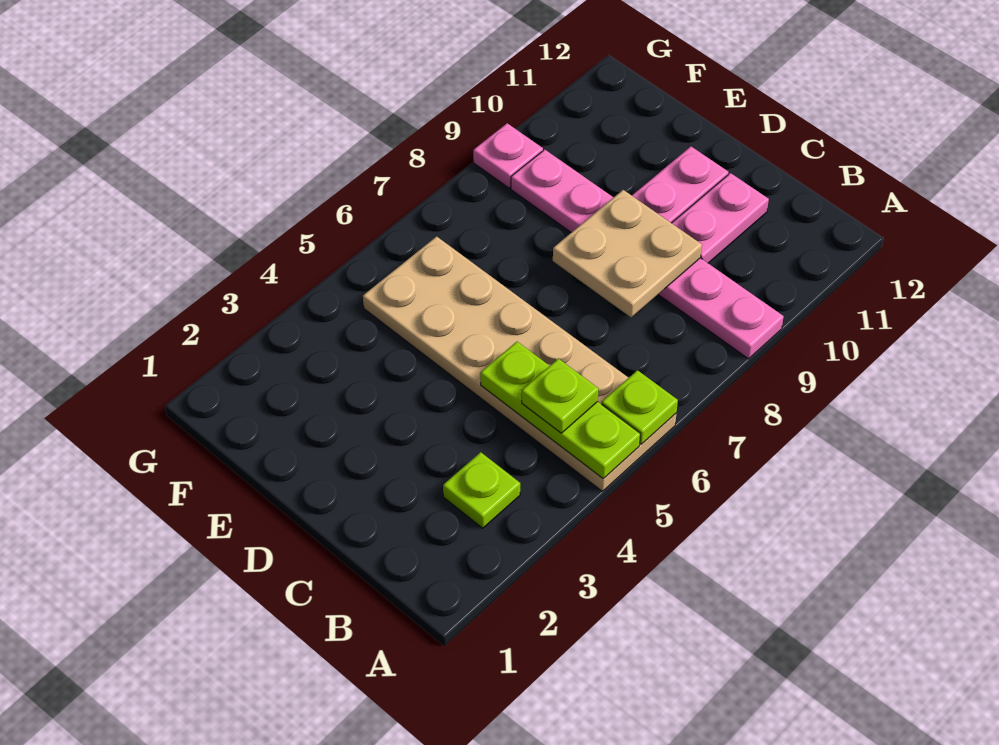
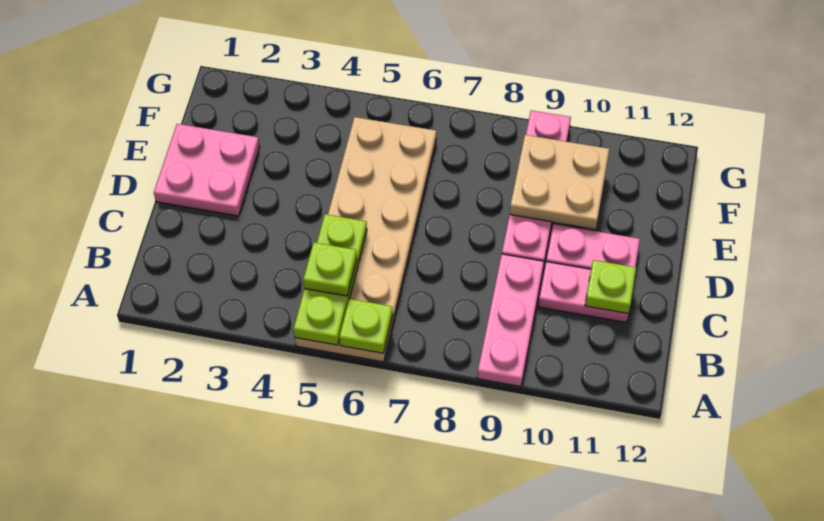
lime 1x1 plate [443,452,520,528] -> lime 1x1 plate moved to [585,260,636,313]
tan 2x2 plate [553,190,702,317] -> tan 2x2 plate moved to [510,135,609,229]
none -> pink 2x2 plate [154,124,260,216]

